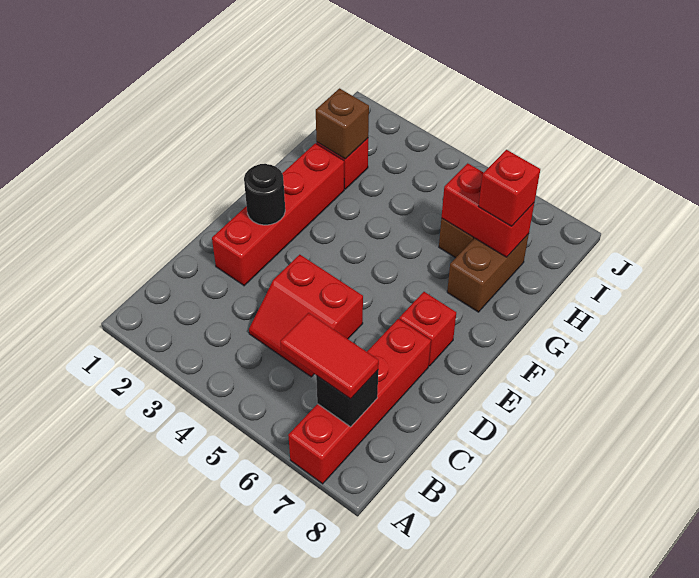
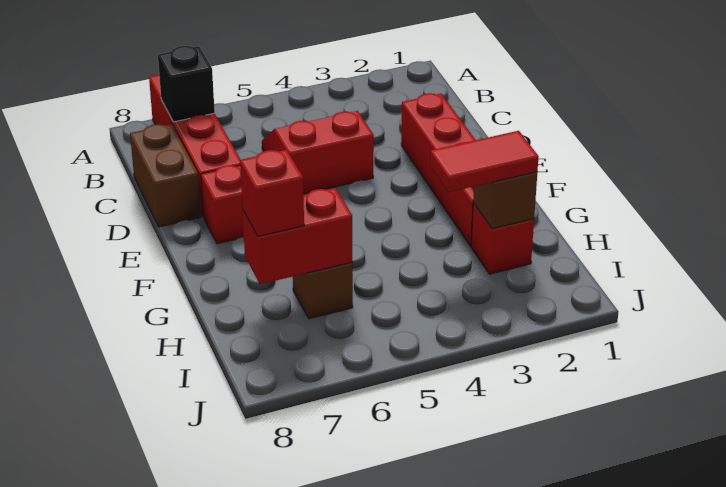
red 1x2 tile [280,313,379,399] -> red 1x2 tile moved to [430,131,539,192]
black 1x1 round brick [244,164,285,225] -> none
brown 1x2 brick [447,234,529,312] -> brown 1x2 brick moved to [130,124,201,227]

